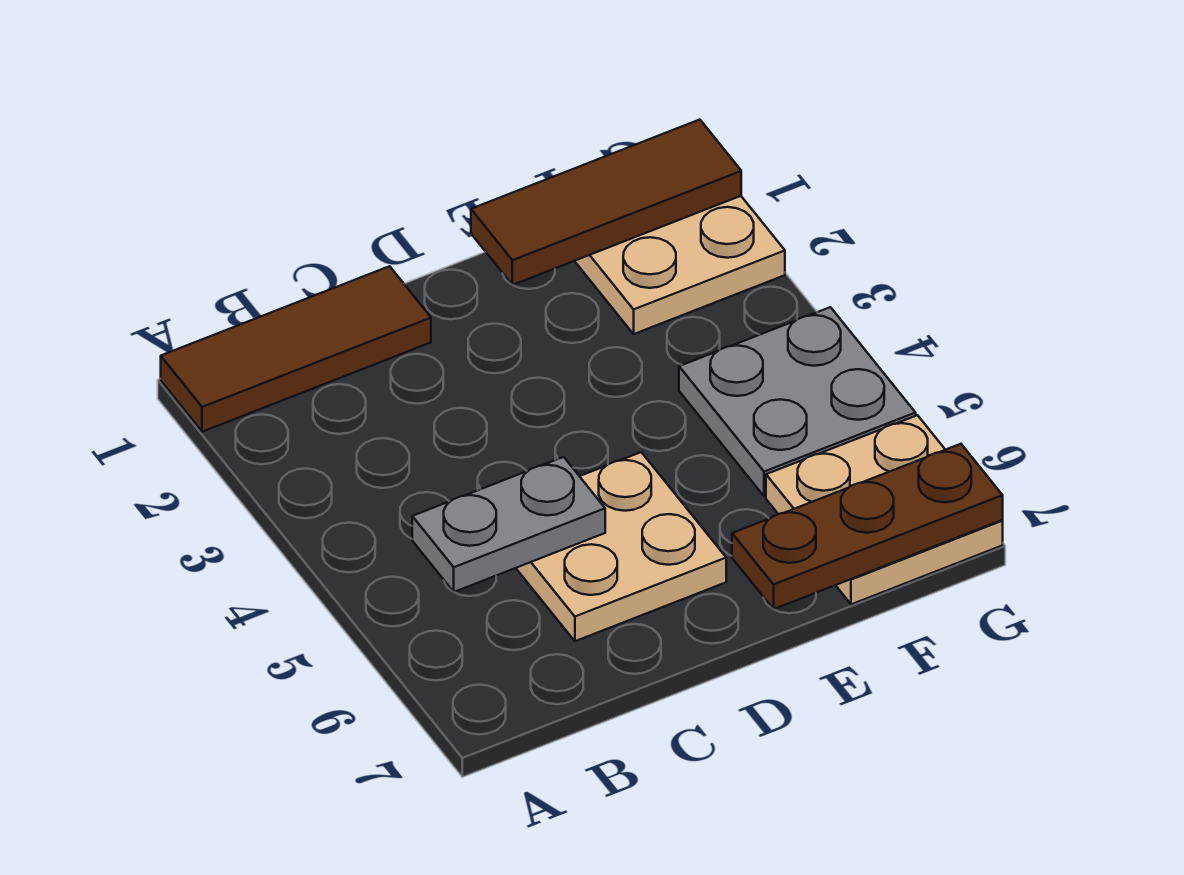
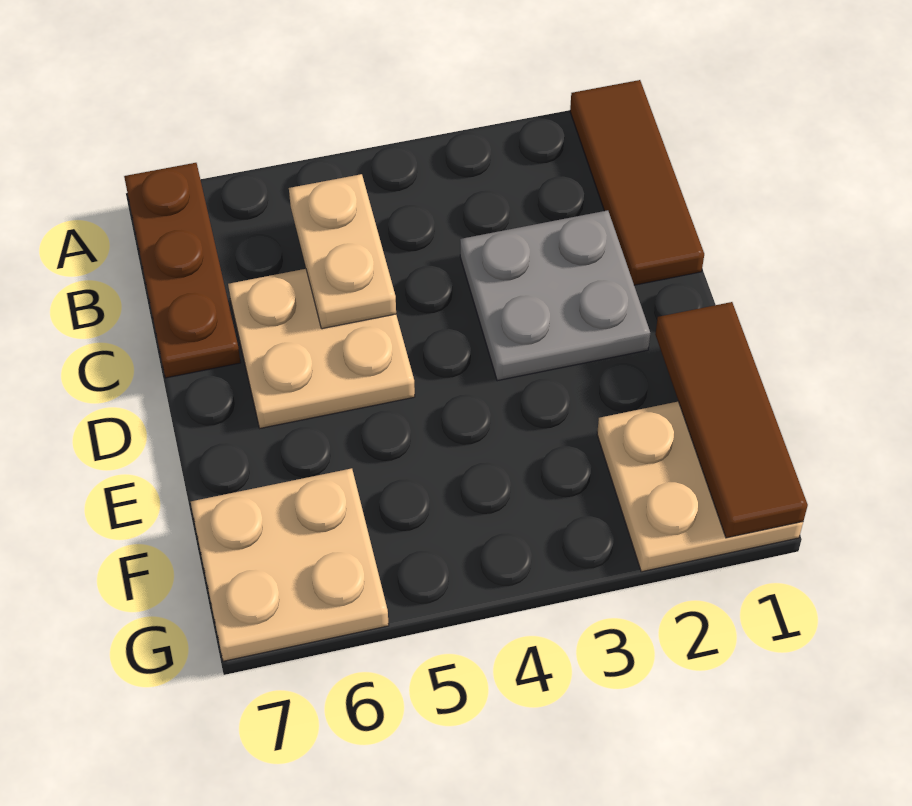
grey 1x2 plate [412,457,605,592] -> tan 1x2 plate [289,174,396,329]
brown 1x3 plate [732,444,1003,609] -> brown 1x3 plate moved to [124,163,241,378]
grey 2x2 plate [679,307,916,496] -> grey 2x2 plate moved to [460,210,650,381]

